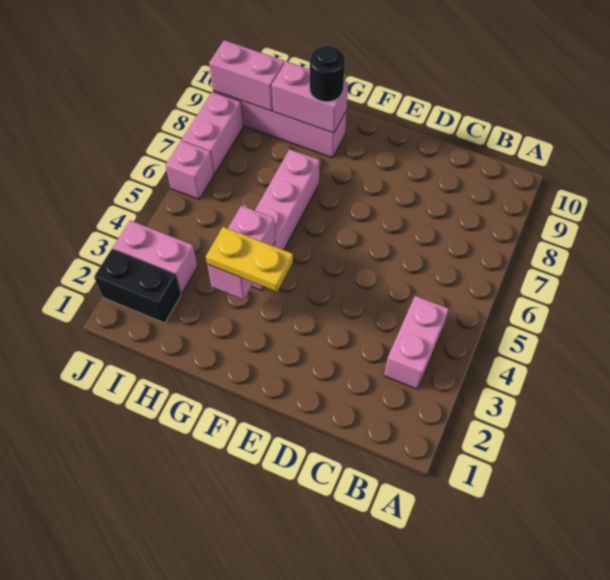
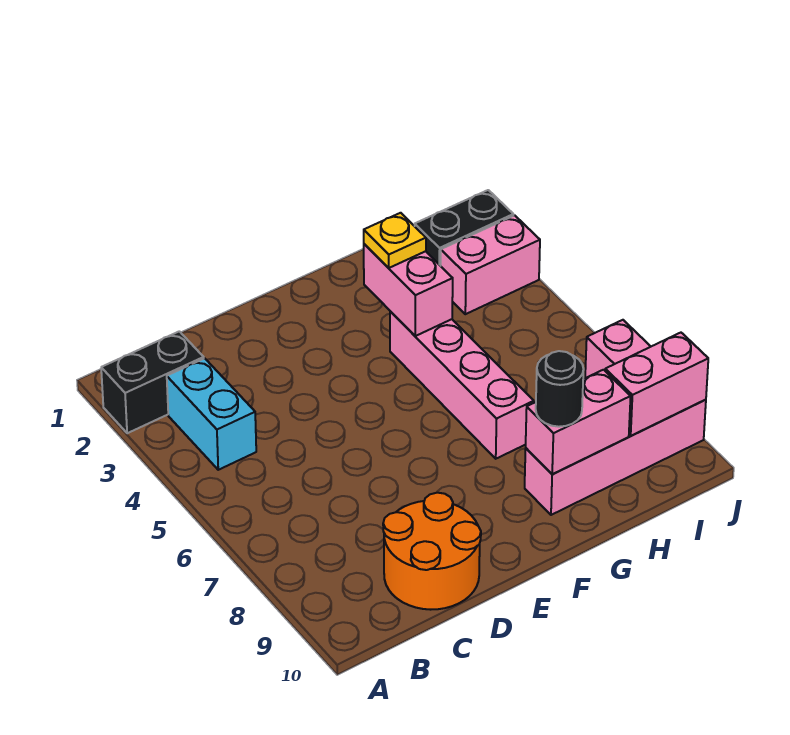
none -> black 1x2 brick [101,331,204,433]
pink 1x2 brick [384,296,449,389] -> cyan 1x2 brick [167,358,256,470]
none -> orange 2x2 round brick [383,493,481,610]
yellow 1x2 plate [206,227,293,292] -> yellow 1x1 plate [364,213,426,268]
pink 1x1 brick [165,141,214,199] -> none

